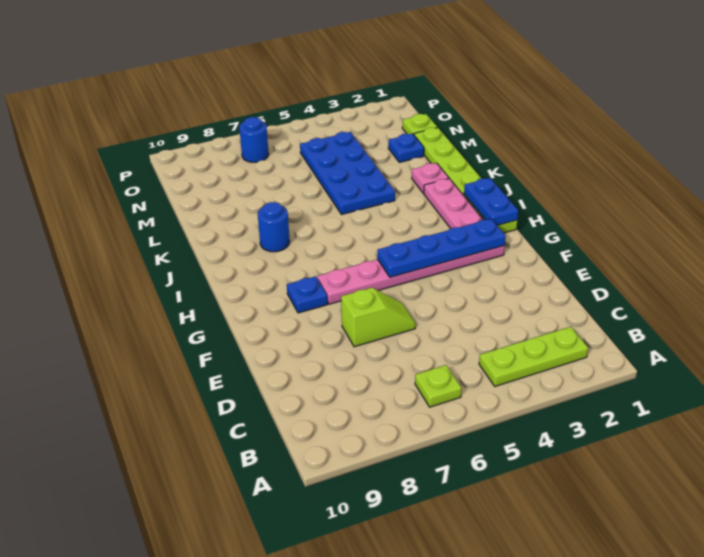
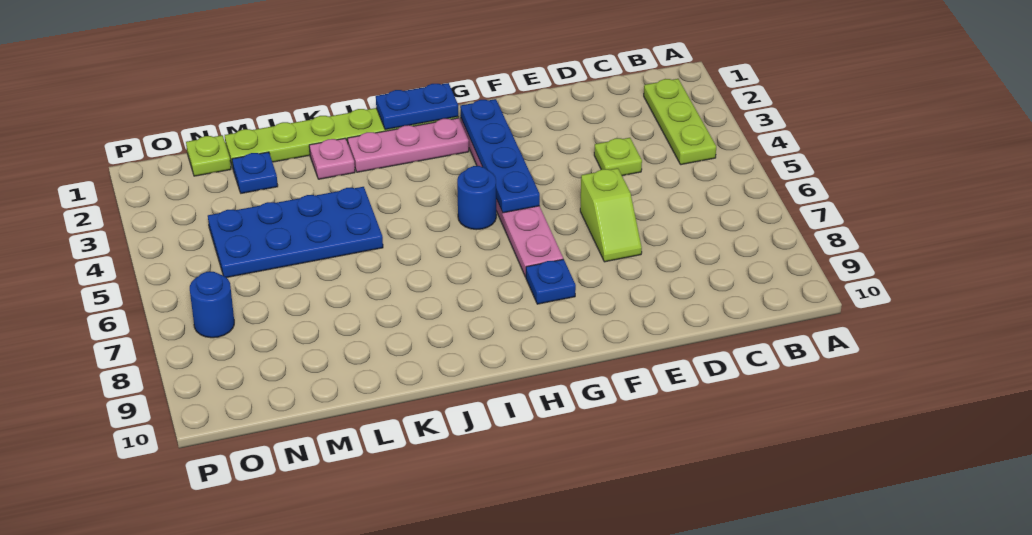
lime 1x1 plate [415,365,462,407] -> lime 1x1 plate moved to [594,138,642,176]
lime 1x2 slope [341,288,416,347] -> lime 1x2 slope turned to [580,168,642,262]
blue 1x1 round brick [258,202,290,252] -> blue 1x1 round brick moved to [457,166,497,230]

